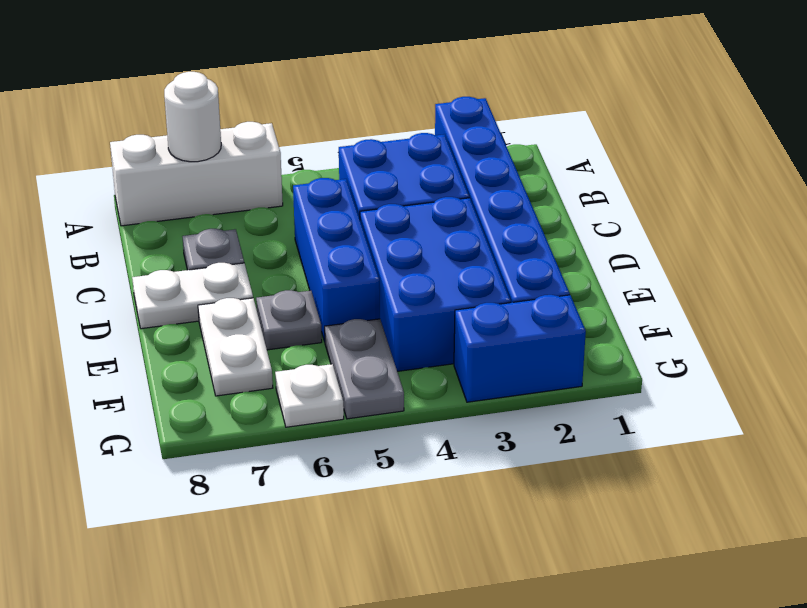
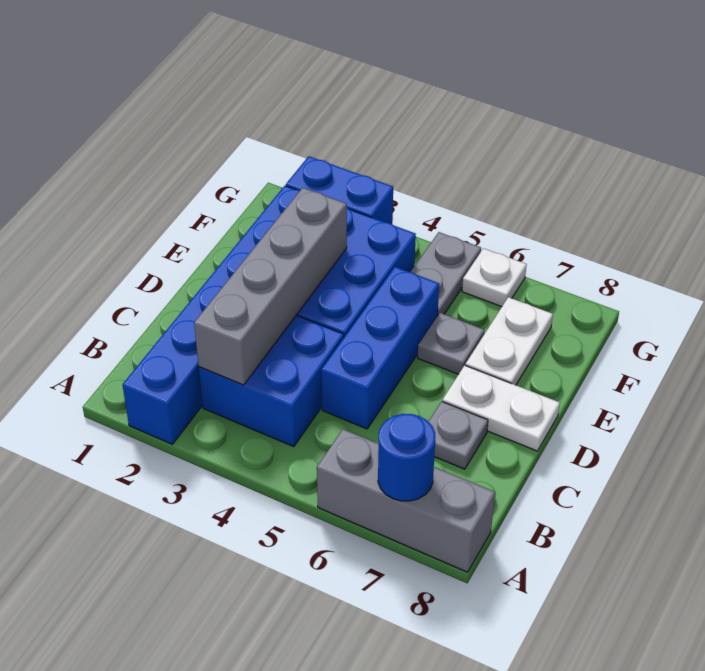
white 1x3 brick [110,122,283,226] -> grey 1x3 brick [317,429,495,572]
white 1x1 round brick [164,72,221,162] -> blue 1x1 round brick [378,414,435,501]
none -> grey 1x4 brick [194,188,347,385]

